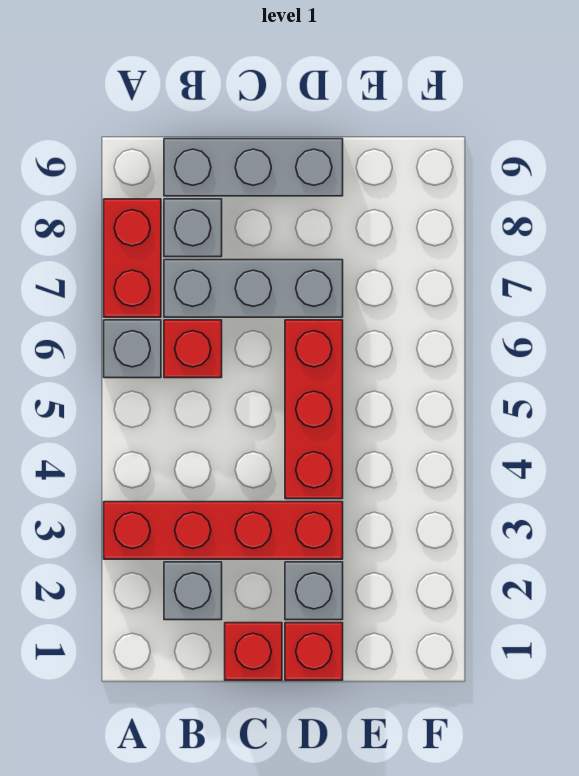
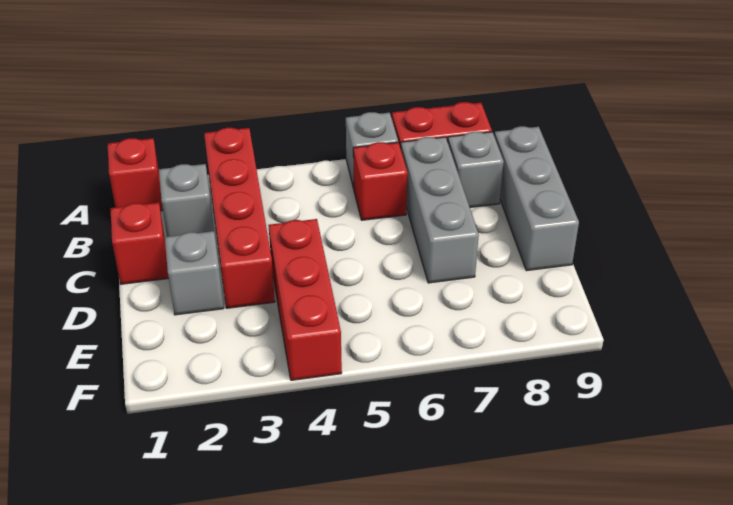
red 1x1 brick [285,623,343,680] -> red 1x1 brick moved to [108,138,163,211]
red 1x3 brick [285,320,343,499] -> red 1x3 brick turned to [268,219,342,380]

